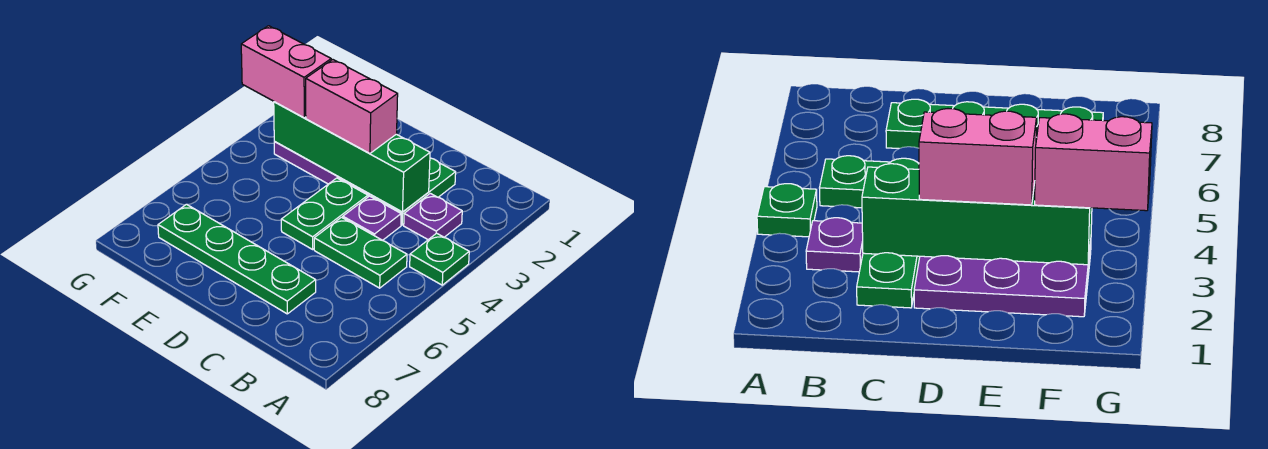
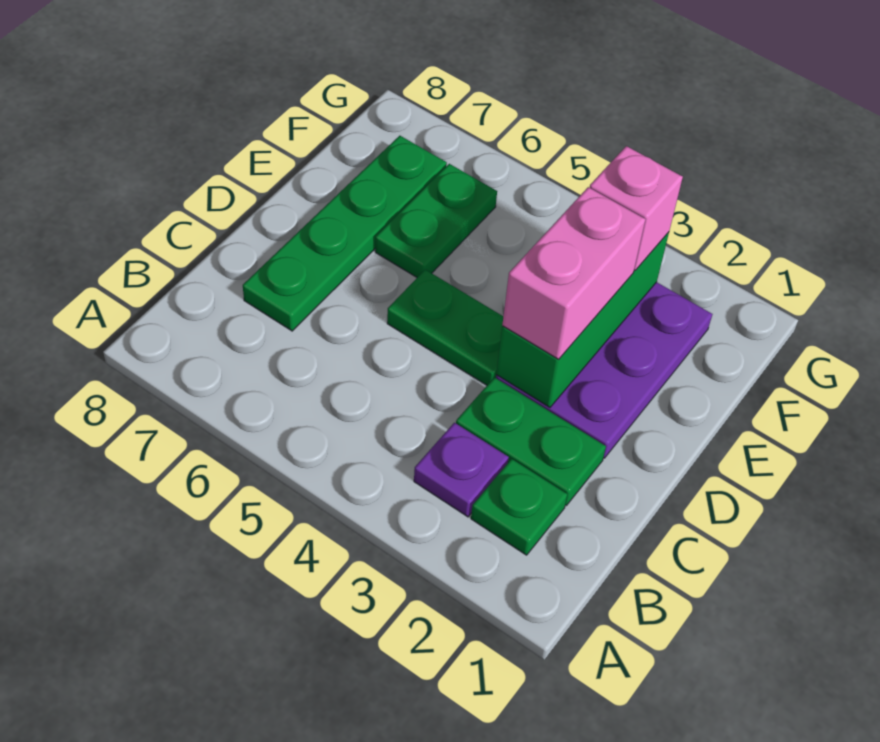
green 1x1 plate [410,233,469,285] -> green 1x1 plate moved to [471,459,567,555]
green 1x2 plate [314,217,407,288] -> green 1x2 plate moved to [375,164,497,277]
green 1x4 brick [274,102,430,212] -> green 1x3 brick [496,232,669,407]
purple 1x1 plate [343,196,401,240] -> none
pink 1x2 brick [241,26,331,118] -> pink 1x1 brick [590,146,683,270]

